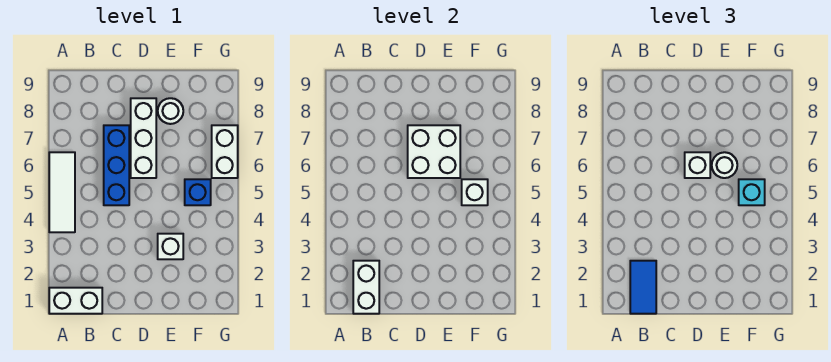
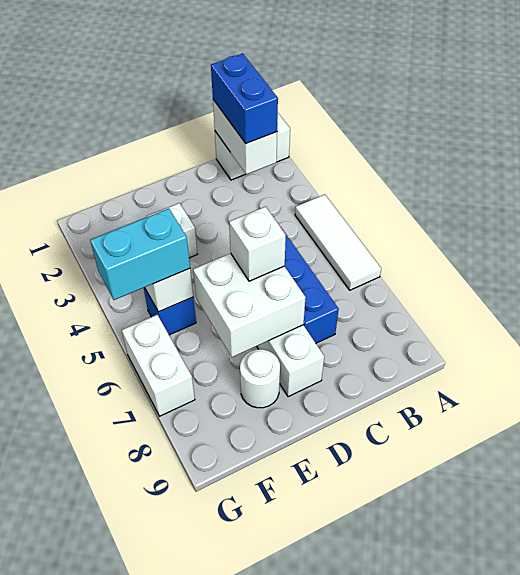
blue 1x2 tile [630,261,656,314] -> blue 1x2 brick [211,53,278,143]
white 1x1 round brick [712,152,737,178] -> none
cyan 1x1 brick [739,179,765,205] -> cyan 1x2 brick [90,209,190,300]

